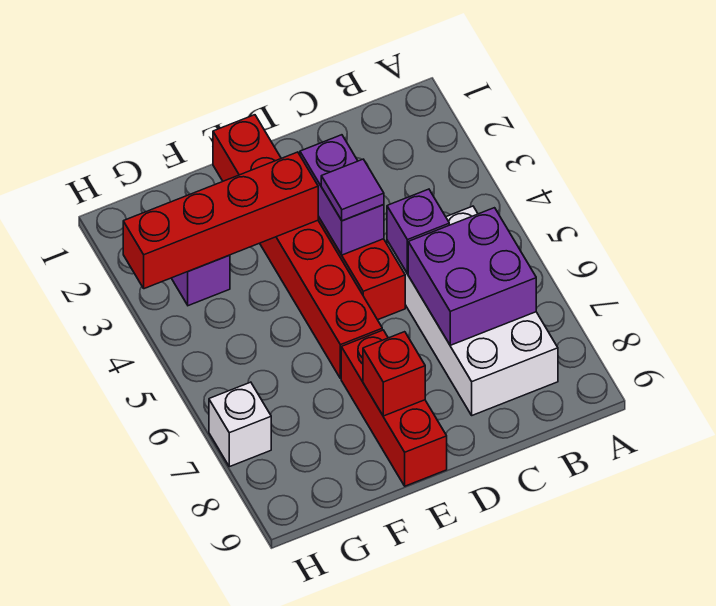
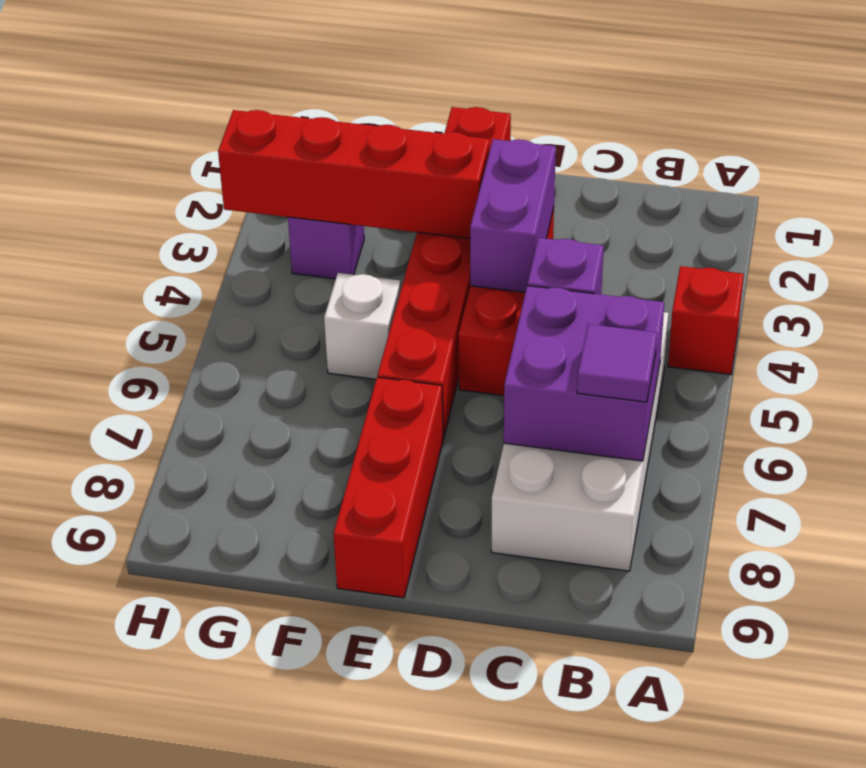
purple 1x1 tile [321,159,384,221] -> purple 1x1 tile moved to [577,324,657,402]
red 1x1 brick [363,332,425,416] -> red 1x1 brick moved to [668,266,744,374]
white 1x1 brick [209,382,271,467] -> white 1x1 brick moved to [324,273,401,379]

